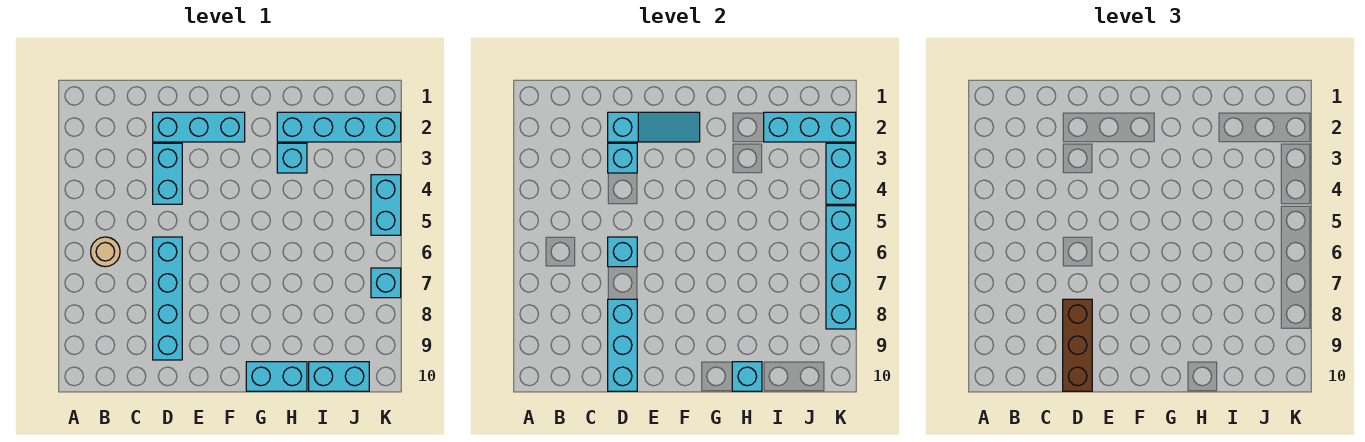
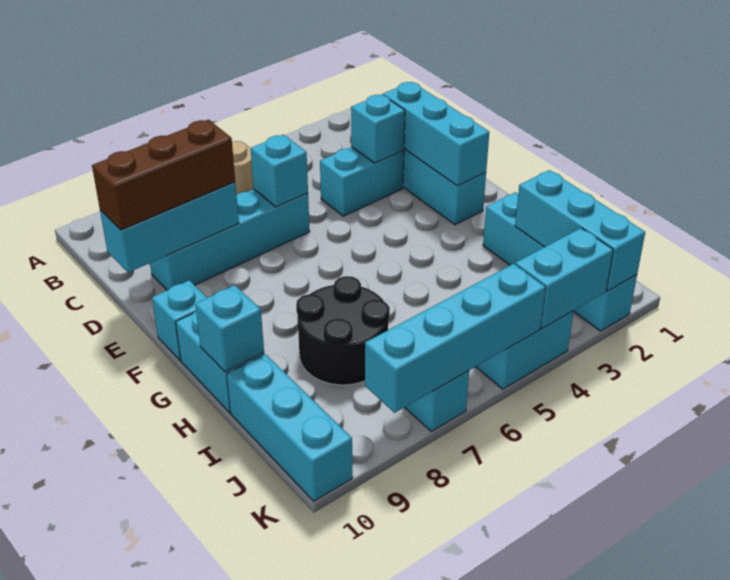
cyan 1x3 slope [608,112,700,142] -> cyan 1x3 brick [383,82,489,186]
cyan 1x1 brick [277,143,307,173] -> cyan 1x1 brick moved to [152,280,207,361]
none -> black 2x2 round brick [296,276,390,385]
cyan 1x2 brick [309,362,369,391] -> cyan 1x3 brick [227,354,353,501]

